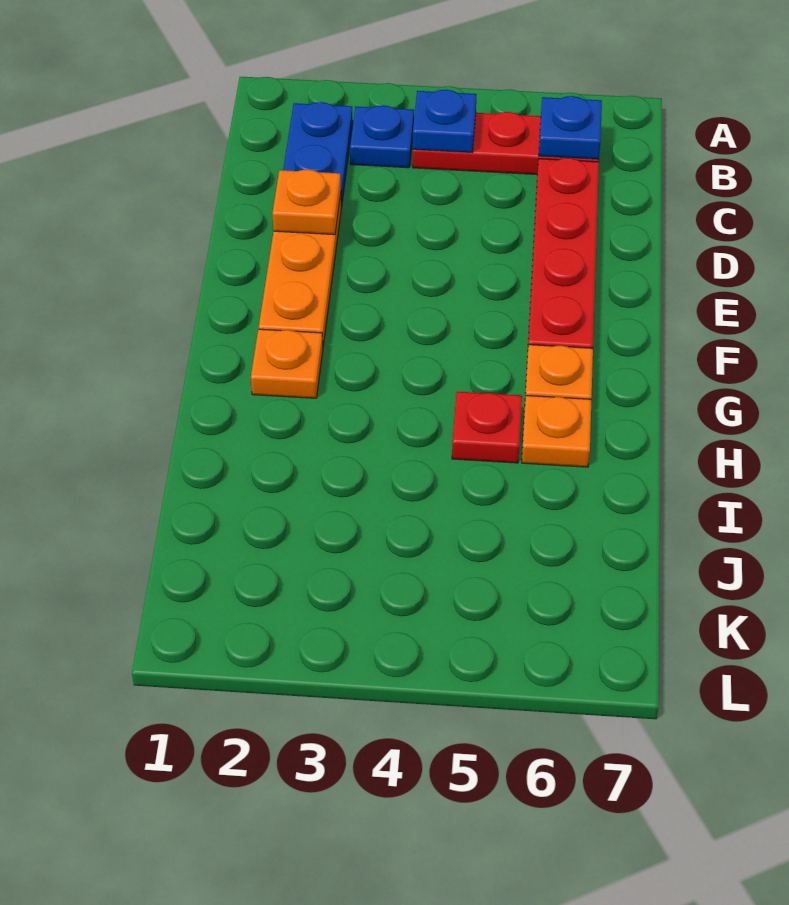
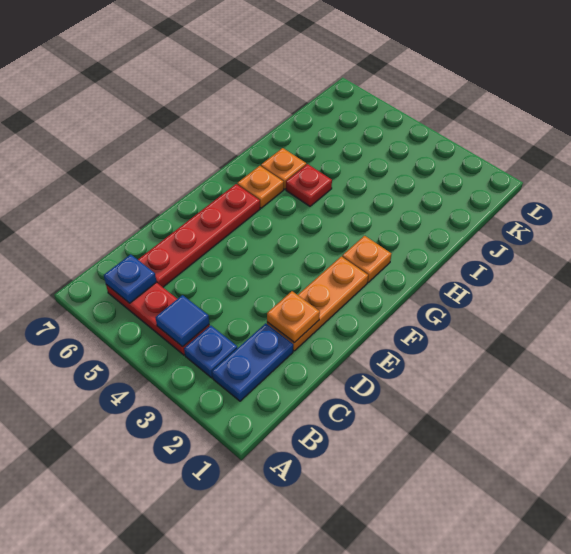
blue 1x1 plate [413,90,476,152] -> blue 1x1 tile [155,295,209,347]

